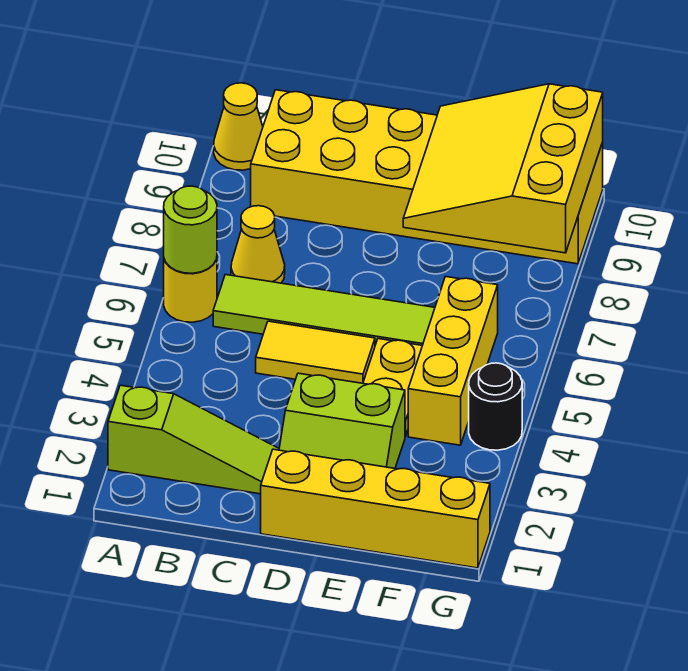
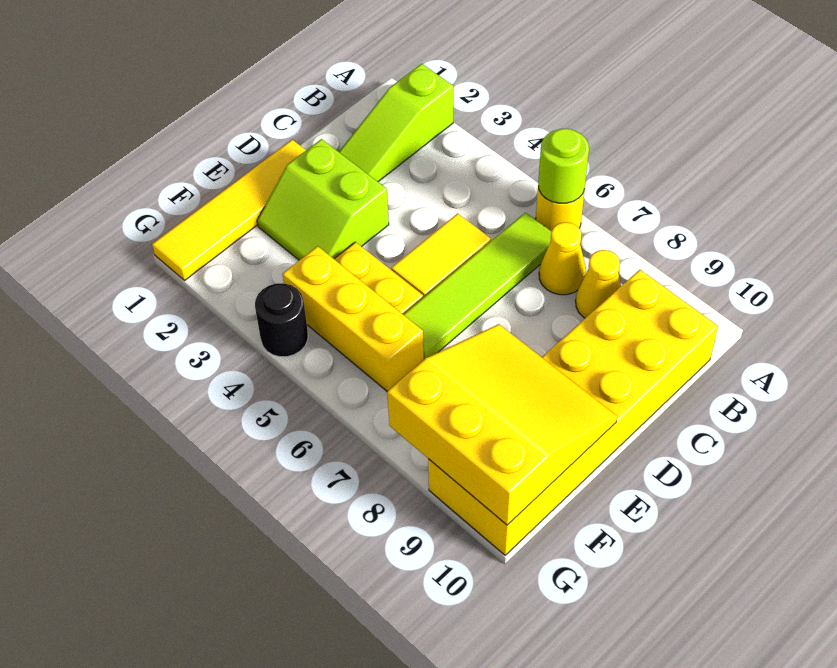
yellow 1x1 cone [214,83,263,170] -> yellow 1x1 cone moved to [576,250,621,318]
yellow 1x4 brick [261,449,490,568] -> yellow 1x4 tile [152,140,306,280]
lime 2x2 slope [279,373,405,468] -> lime 2x2 slope turned to [257,139,389,260]

